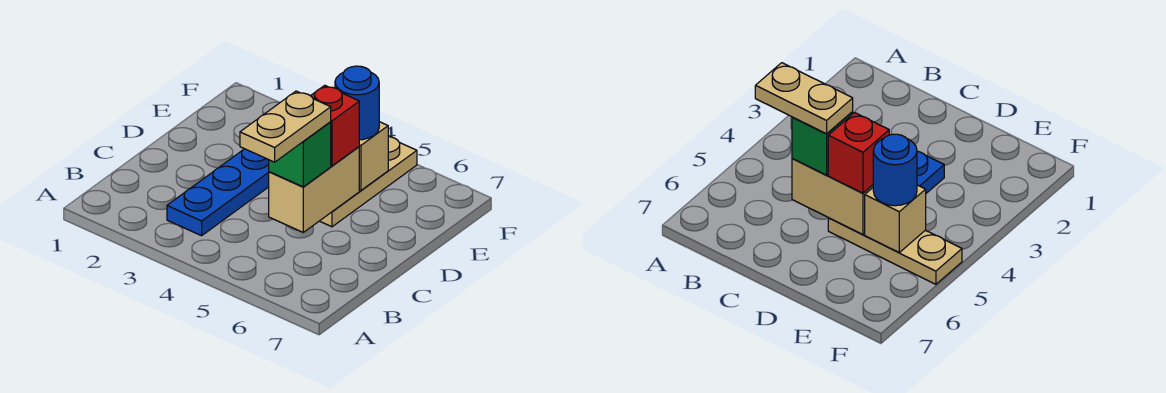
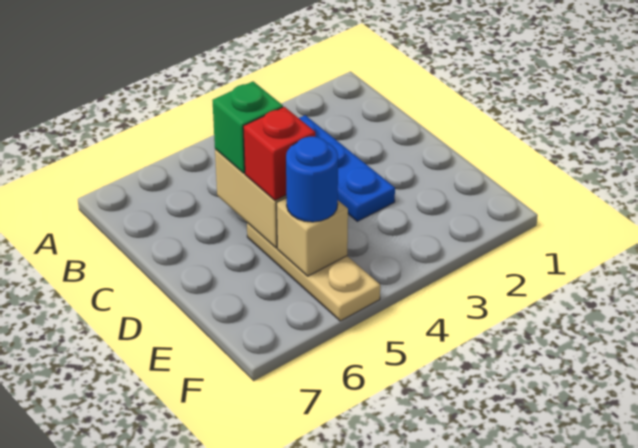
tan 1x2 plate [240,91,331,162] -> none

